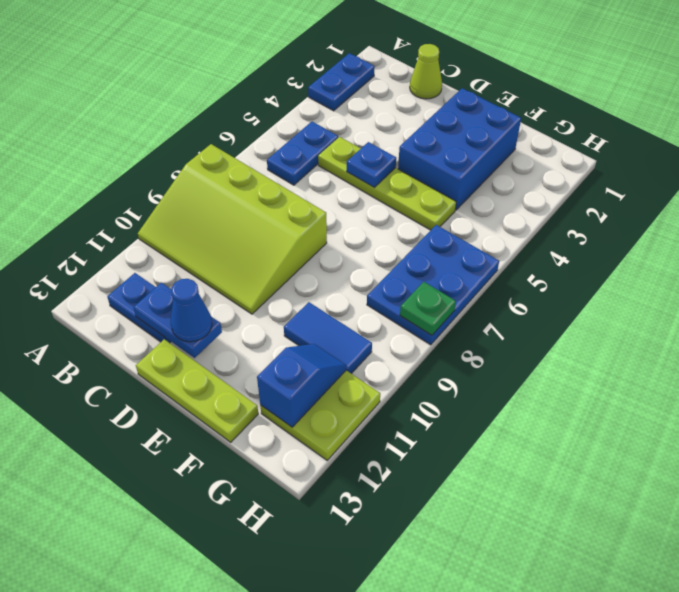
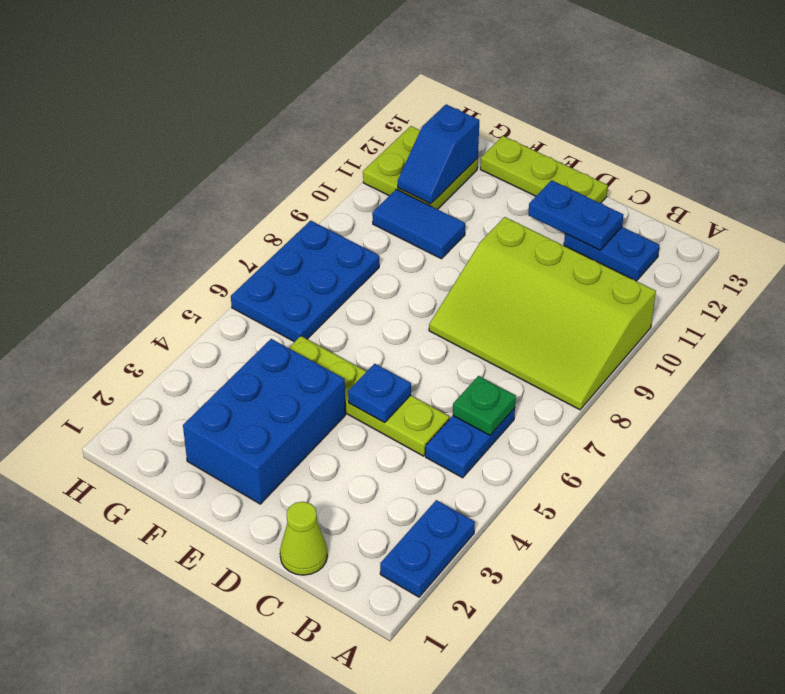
lime 3x4 slope [138,144,327,314] -> lime 3x4 slope turned to [429,217,656,410]
blue 1x1 cone [171,279,212,342] -> none
green 1x1 plate [400,282,456,335] -> green 1x1 plate moved to [453,376,516,435]

